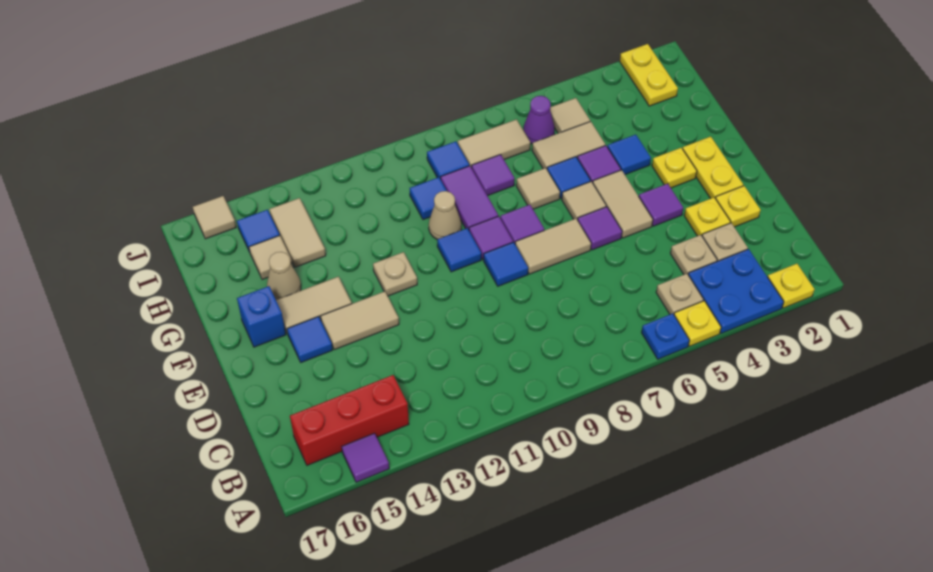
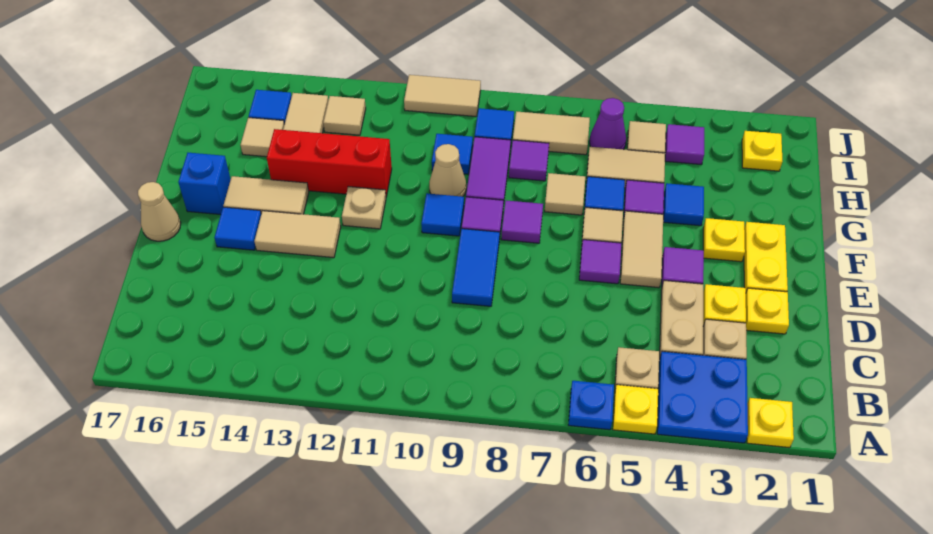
purple 1x1 tile [342,433,389,482] -> purple 1x1 tile moved to [665,124,704,165]
red 1x3 brick [290,375,409,465] -> red 1x3 brick moved to [267,129,392,197]
tan 1x1 plate [670,235,717,274] -> tan 1x2 plate [660,281,703,355]
tan 1x2 tile [515,219,591,274] -> tan 1x2 tile moved to [404,75,481,117]
blue 1x1 tile [484,242,528,286] -> blue 1x2 tile [452,229,500,306]
tan 1x1 cone [267,252,301,300] -> tan 1x1 cone moved to [138,182,181,241]
yellow 1x2 plate [620,44,678,106] -> yellow 1x1 plate [742,131,783,171]
tan 1x1 tile [193,196,236,239] -> tan 1x1 tile moved to [323,96,366,135]

